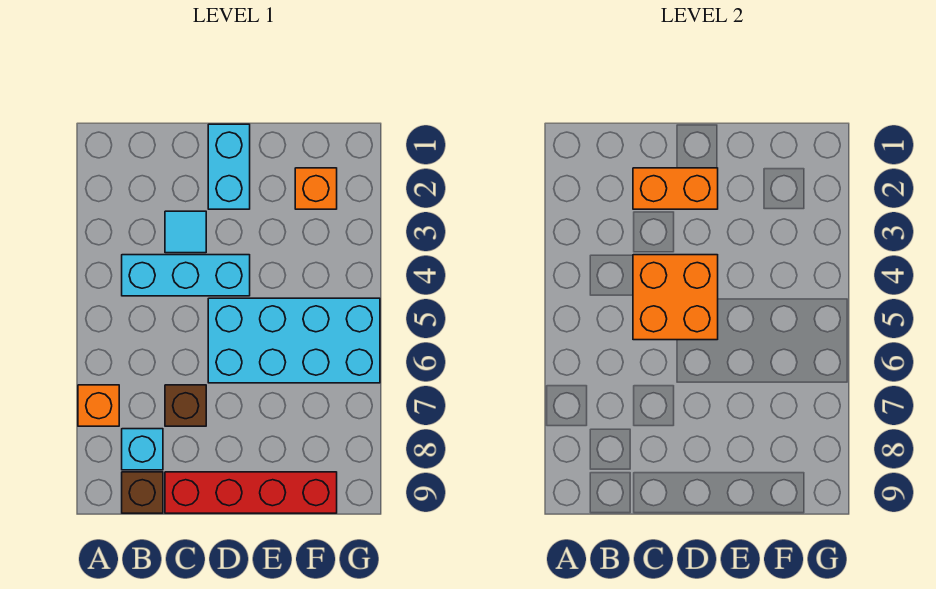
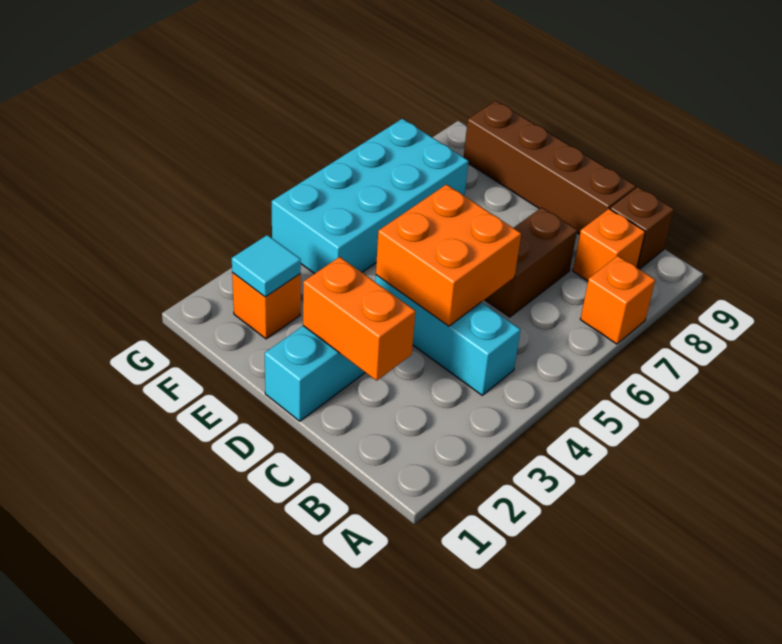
cyan 1x1 brick [122,429,163,470] -> orange 1x1 brick [573,209,645,281]
cyan 1x1 tile [165,211,206,253] -> cyan 1x1 tile moved to [232,235,301,297]
brown 1x1 brick [165,385,206,426] -> brown 1x2 brick [485,208,577,317]
red 1x4 brick [165,472,337,513] -> brown 1x4 brick [464,101,636,234]
cyan 2x4 brick [208,298,380,383] -> cyan 2x4 brick turned to [272,119,468,274]

